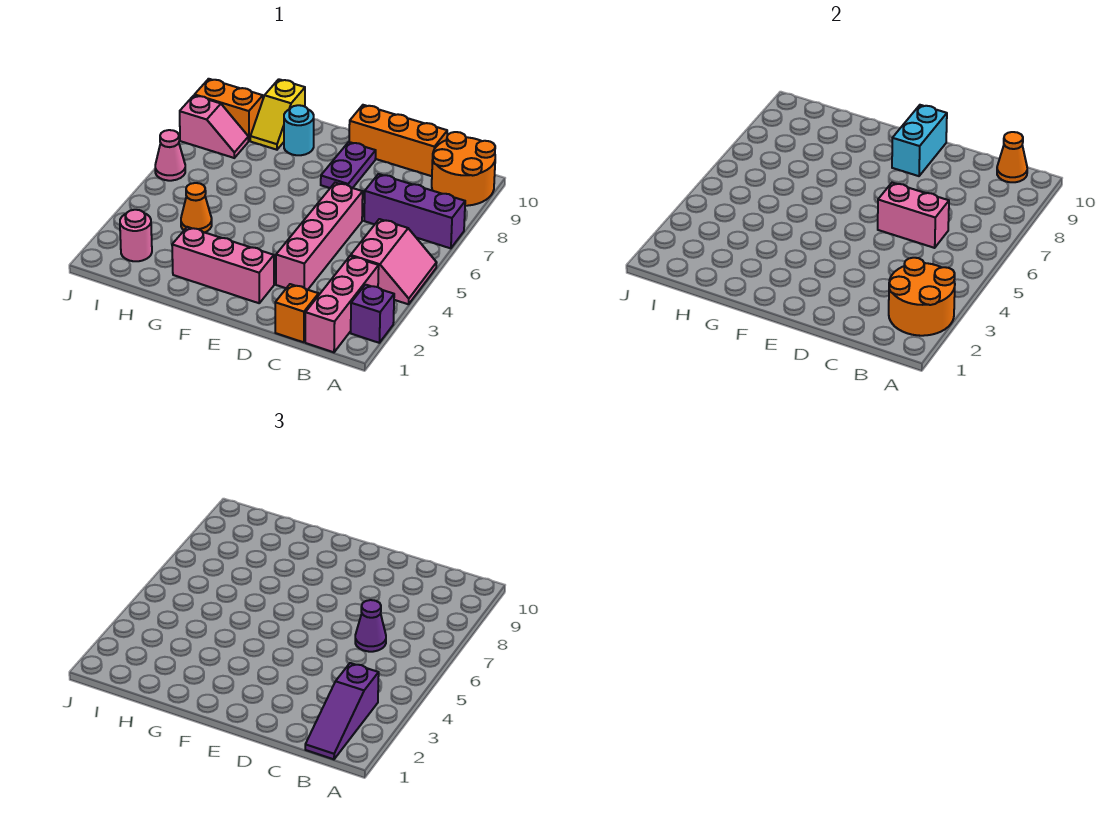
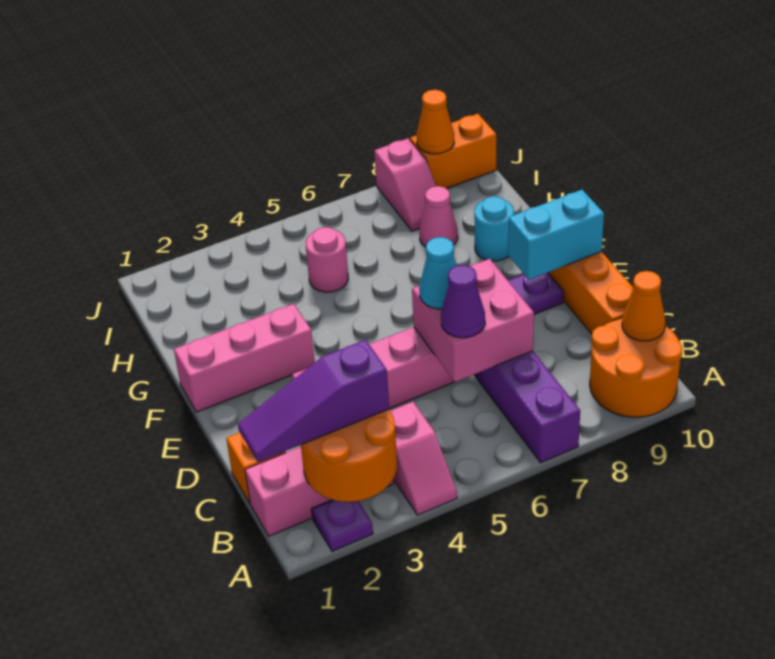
purple 1x1 brick [351,285,394,343] -> purple 1x1 plate [311,500,373,551]
pink 2x2 slope [351,219,436,304] -> pink 1x2 slope [391,402,457,515]
pink 1x2 brick [878,183,949,248] -> pink 2x2 brick [412,259,534,382]
none -> cyan 1x1 cone [419,237,457,309]
pink 1x3 brick [172,227,274,303] -> pink 1x3 brick turned to [174,304,315,412]
orange 1x1 cone [181,183,212,232] -> orange 1x1 cone moved to [416,90,454,154]
yellow 1x2 slope [250,79,305,150] -> none
pink 1x1 round brick [120,210,152,261] -> pink 1x1 round brick moved to [306,227,348,292]
orange 1x2 brick [195,79,263,141] -> orange 1x2 brick turned to [410,114,496,189]
pink 1x1 cone [155,130,185,181] -> pink 1x1 cone moved to [419,186,458,247]

